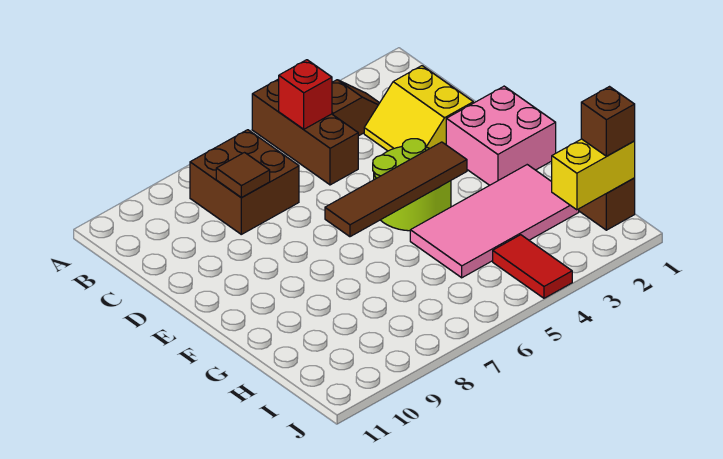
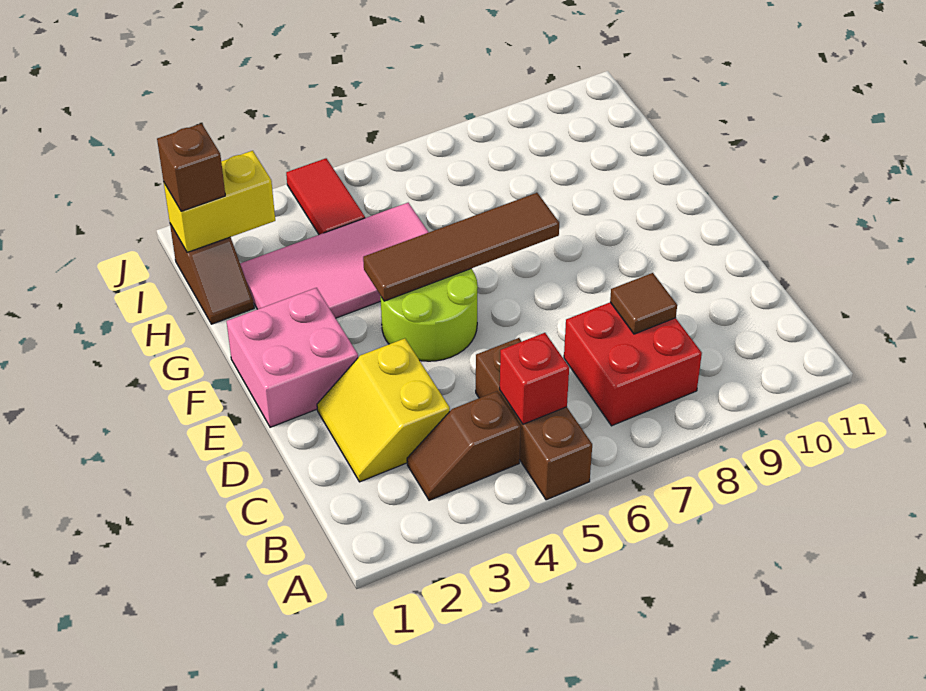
brown 2x2 brick [190,130,299,234] -> red 2x2 brick [564,302,702,426]
yellow 2x2 slope [364,66,473,151] -> yellow 2x2 slope turned to [317,338,450,482]

